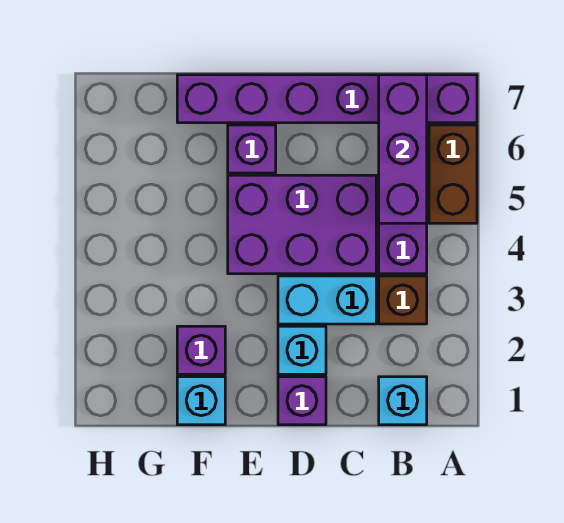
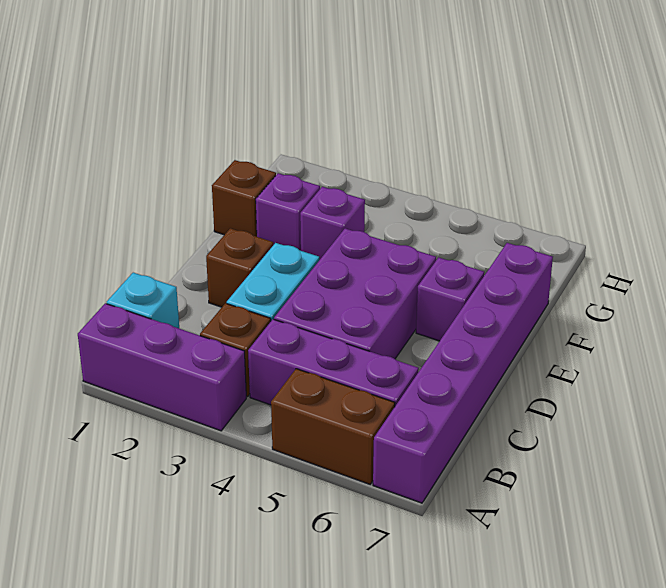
purple 1x3 brick [379,75,427,223] -> purple 1x3 brick moved to [78,303,246,431]
purple 1x1 brick [278,377,326,425] -> purple 1x1 brick moved to [300,187,365,260]
cyan 1x1 brick [278,326,326,374] -> brown 1x1 brick [206,228,273,307]
cyan 1x1 brick [177,377,225,425] -> brown 1x1 brick [212,160,276,237]

